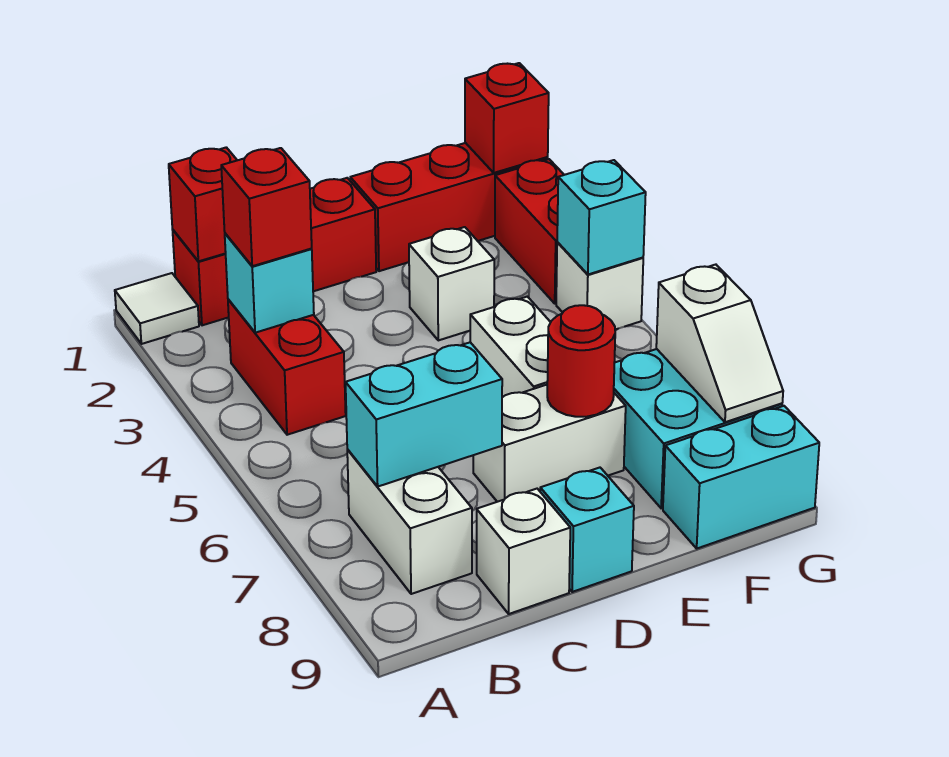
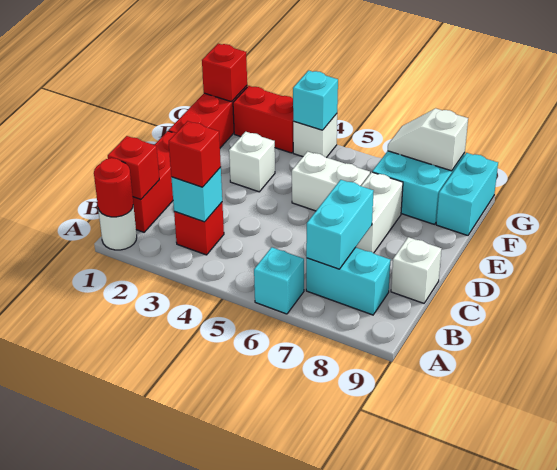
white 1x1 tile [115,273,199,344] -> white 1x1 round brick [98,206,137,250]
red 1x2 brick [228,299,346,435] -> red 1x1 brick [174,202,224,255]
white 1x2 brick [347,450,472,594] -> cyan 1x2 brick [306,247,390,315]
cyan 1x1 brick [540,468,634,592] -> cyan 1x1 brick moved to [254,247,304,314]
red 1x1 round brick [547,305,615,417] -> red 1x1 round brick moved to [94,158,133,217]
white 1x2 slope [656,265,783,422] -> white 1x2 slope turned to [388,109,468,171]

